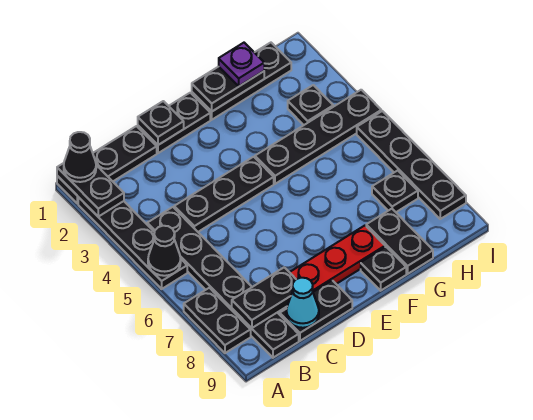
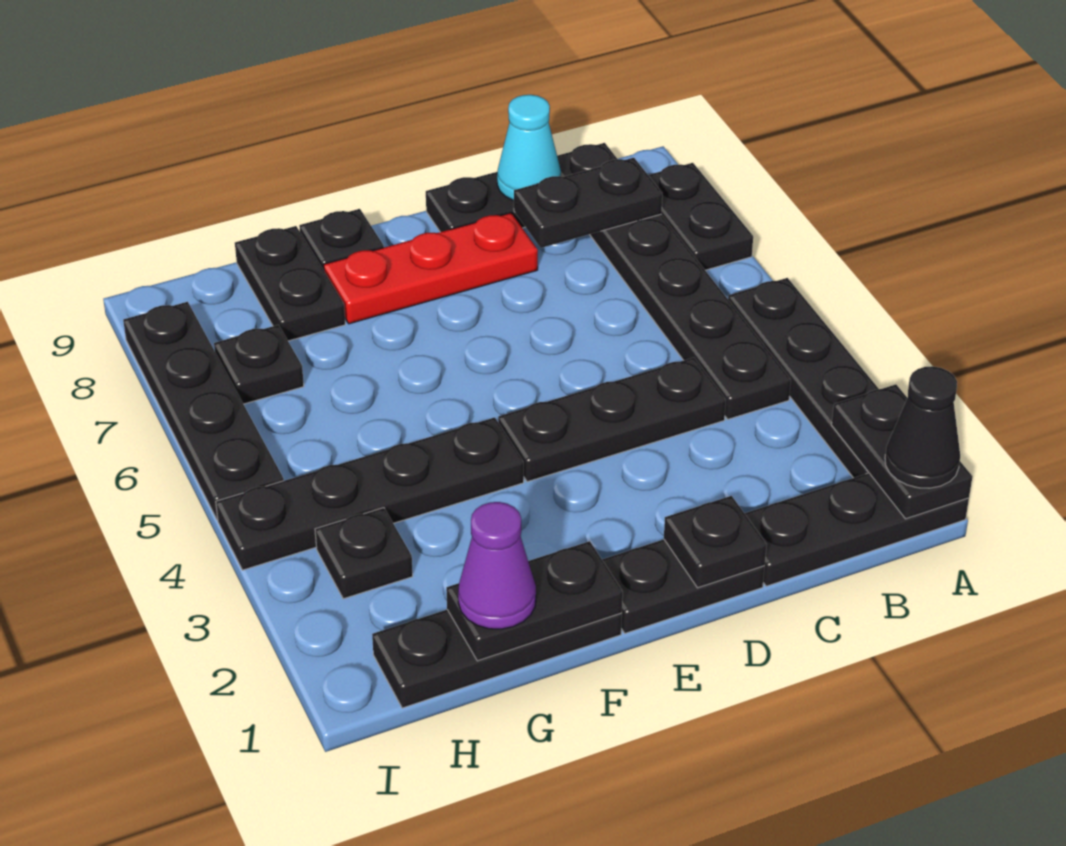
black 1x1 cone [148,226,181,276] -> none
purple 1x1 plate [219,43,264,86] -> purple 1x1 cone [458,502,536,629]

